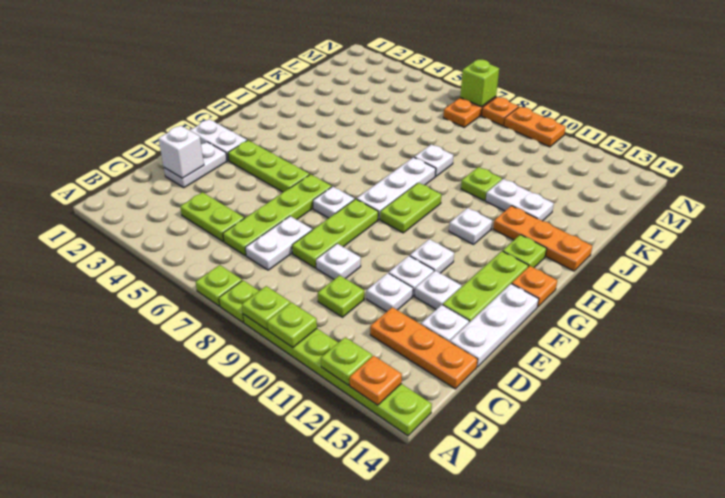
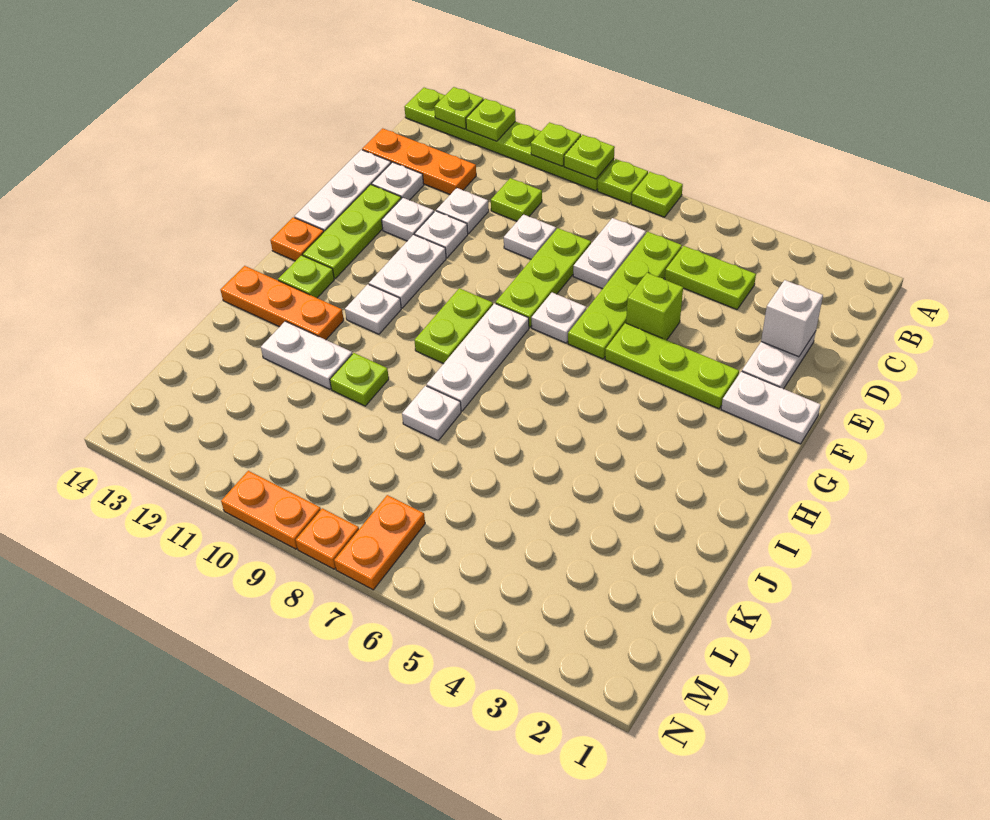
orange 1x1 plate [350,356,402,405] -> lime 1x1 plate [434,87,483,129]
white 1x1 plate [410,239,454,273] -> white 1x2 plate [369,235,446,308]
lime 1x1 brick [460,60,499,107] -> lime 1x1 brick moved to [626,273,683,340]

